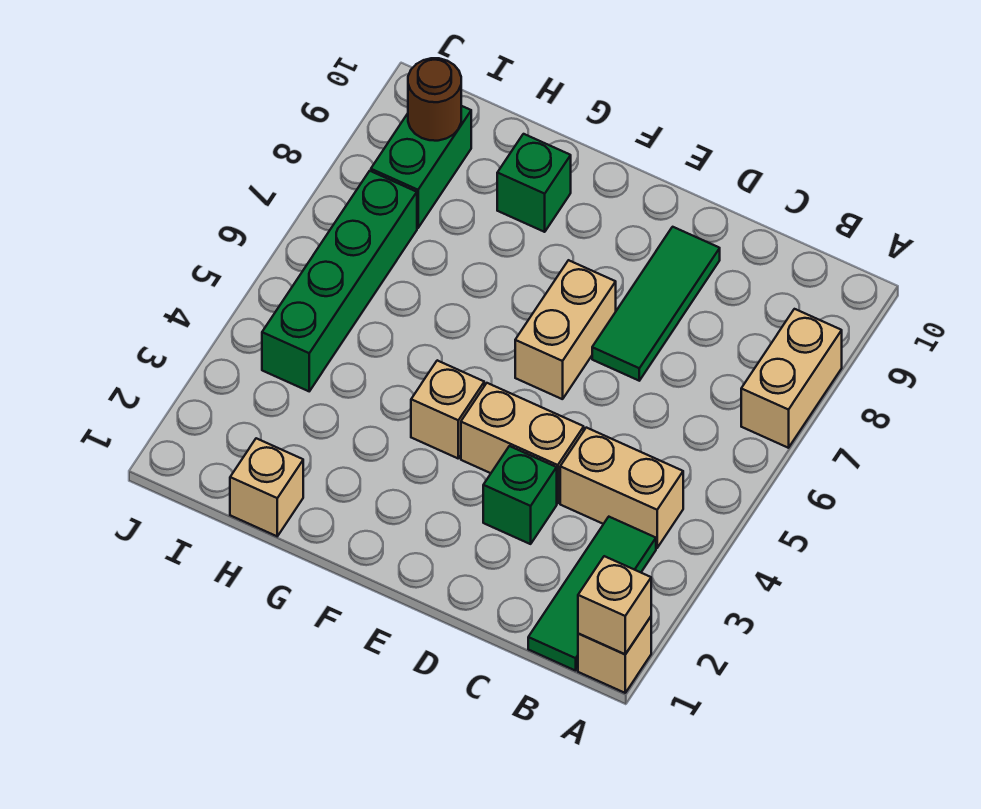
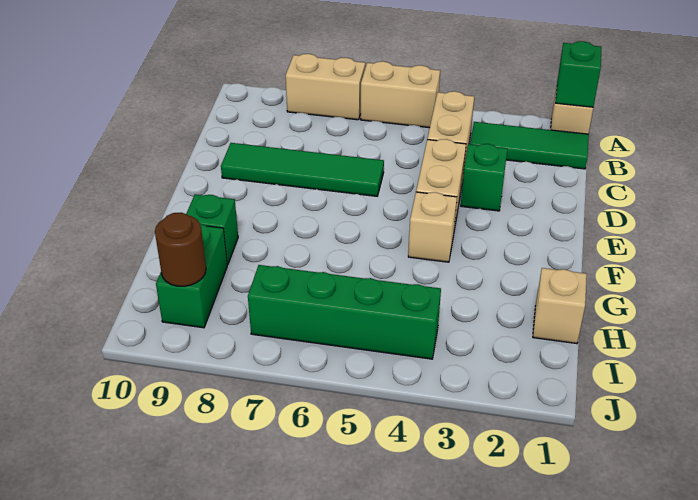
tan 1x1 brick [578,556,651,654] -> green 1x1 brick [555,41,601,107]
green 1x3 tile [592,227,720,381] -> green 1x4 tile [221,143,384,196]
tan 1x2 brick [515,260,616,399] -> tan 1x2 brick moved to [361,61,440,128]
green 1x2 brick [371,106,471,228] -> green 1x2 brick turned to [156,224,227,328]

